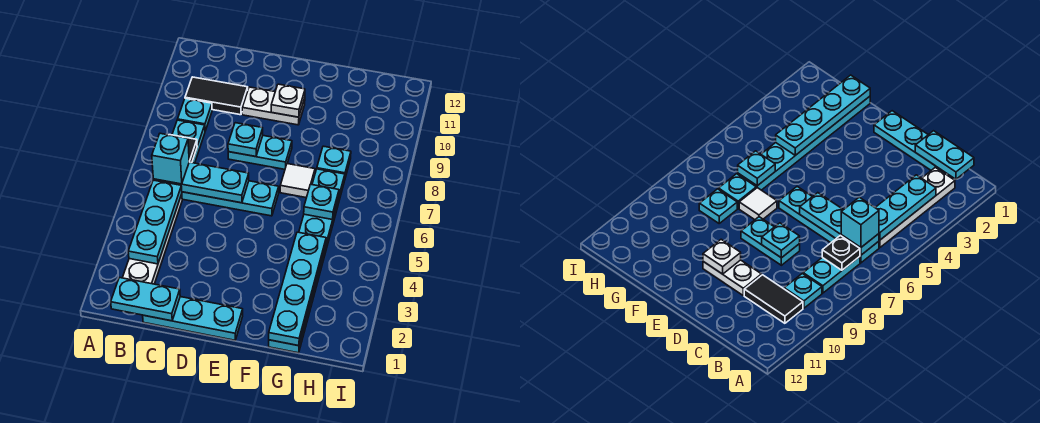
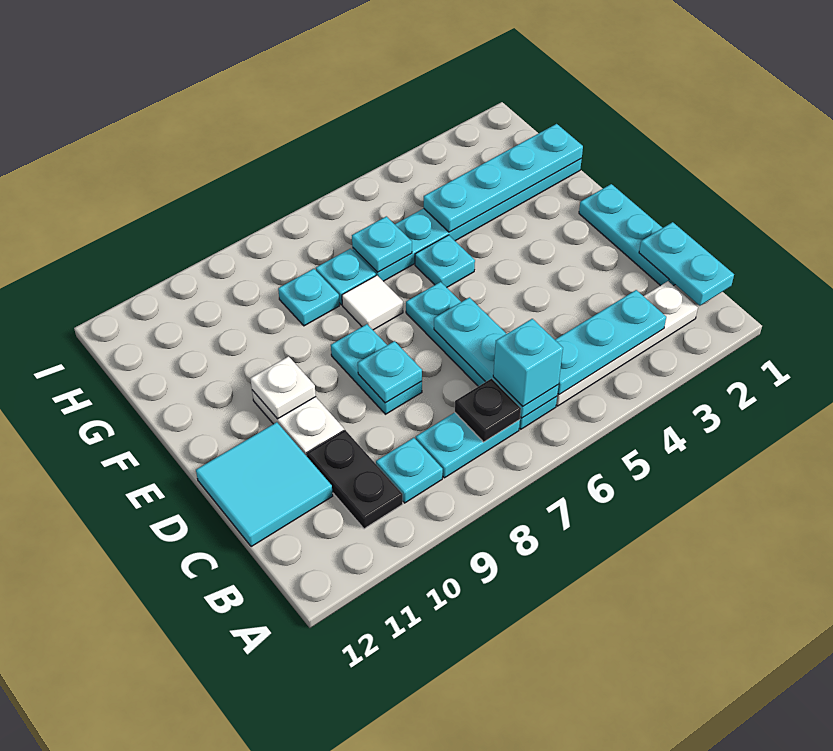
black 1x2 tile [185,77,248,115] -> black 1x2 plate [307,430,403,529]
none -> cyan 2x2 tile [196,422,333,547]
none -> cyan 1x1 plate [415,235,475,287]

